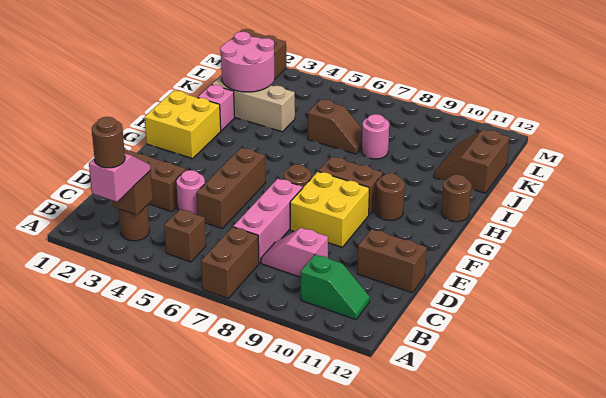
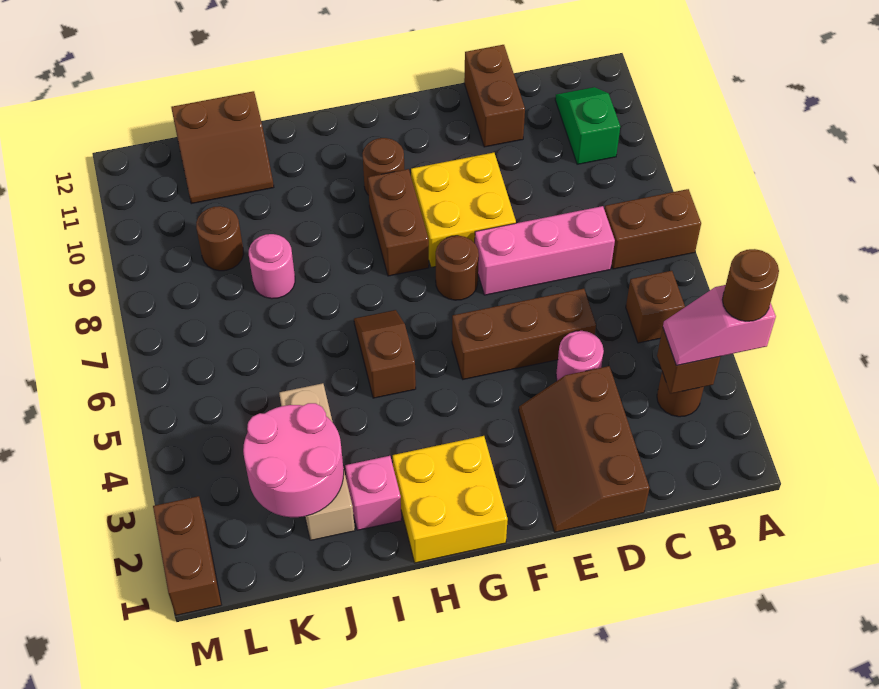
pink 1x2 slope [261,228,328,277] -> none
brown 1x1 round brick [441,174,472,222] -> brown 1x1 round brick moved to [196,206,244,271]
brown 1x2 slope [308,100,362,154] -> brown 1x2 slope moved to [354,310,416,398]

